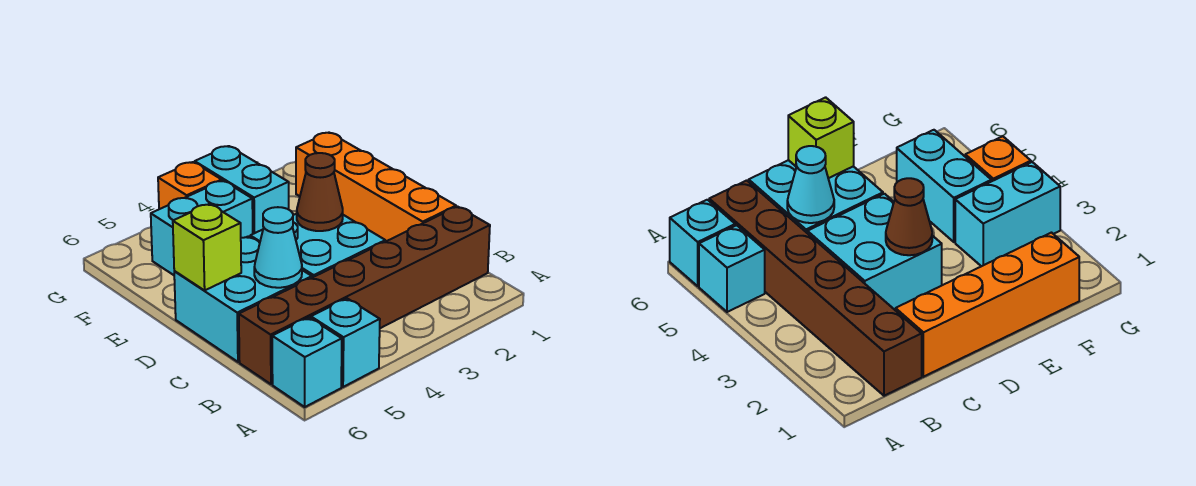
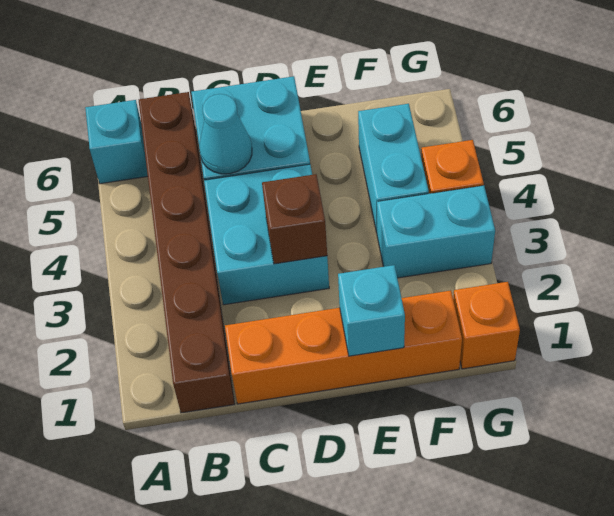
cyan 1x1 brick [311,299,380,387] -> cyan 1x1 brick moved to [338,265,405,356]
brown 1x1 cone [297,153,343,231] -> brown 1x1 brick [262,174,327,264]
lime 1x1 brick [173,204,241,290] -> none
none -> orange 1x1 brick [453,282,520,369]

